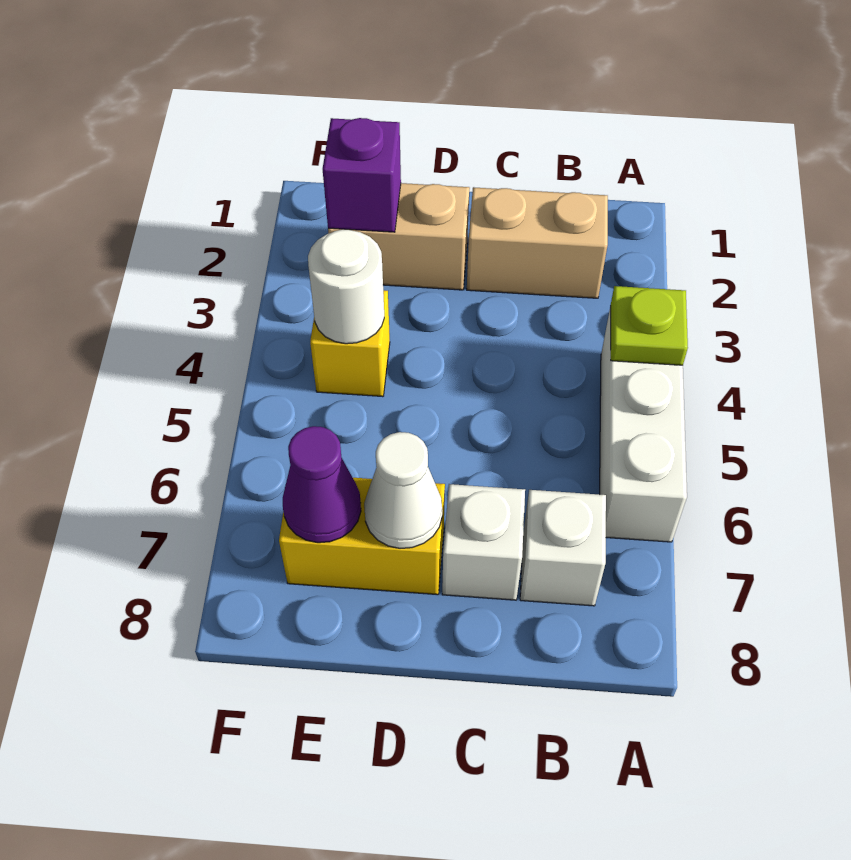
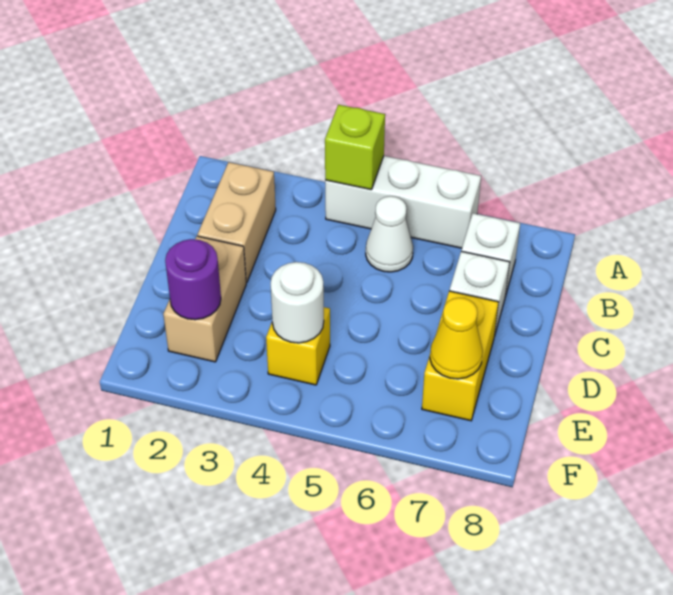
lime 1x1 plate [611,286,688,365] -> lime 1x1 brick [325,105,385,190]
white 1x1 cone [364,432,442,548] -> white 1x1 cone moved to [366,196,413,272]
purple 1x1 brick [323,118,401,232] -> purple 1x1 round brick [165,239,221,320]
purple 1x1 cone [283,426,361,543] -> yellow 1x1 cone [430,298,483,379]

